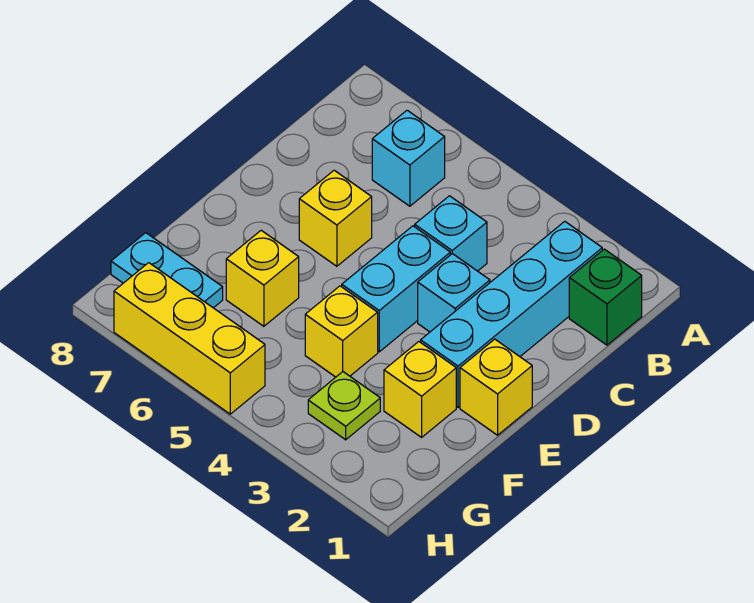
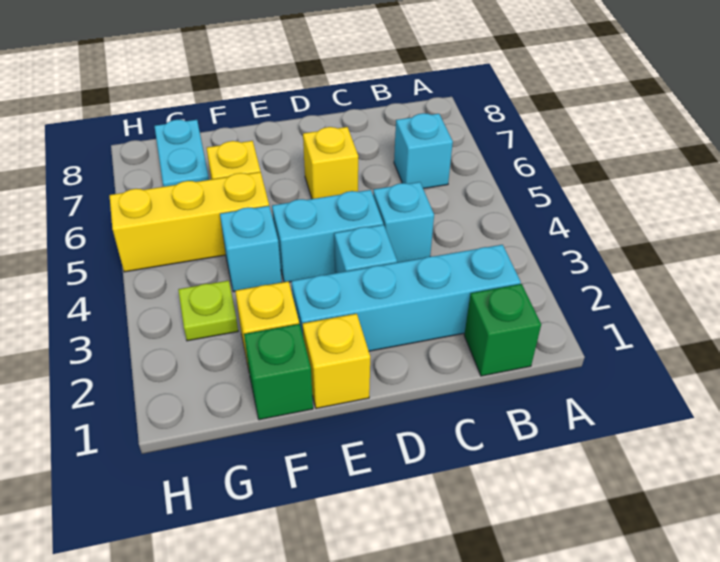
none -> green 1x1 brick [244,324,313,420]
yellow 1x1 brick [305,286,378,377] -> cyan 1x1 brick [220,206,282,292]
yellow 1x3 brick [114,263,265,414] -> yellow 1x3 brick turned to [109,172,269,272]

